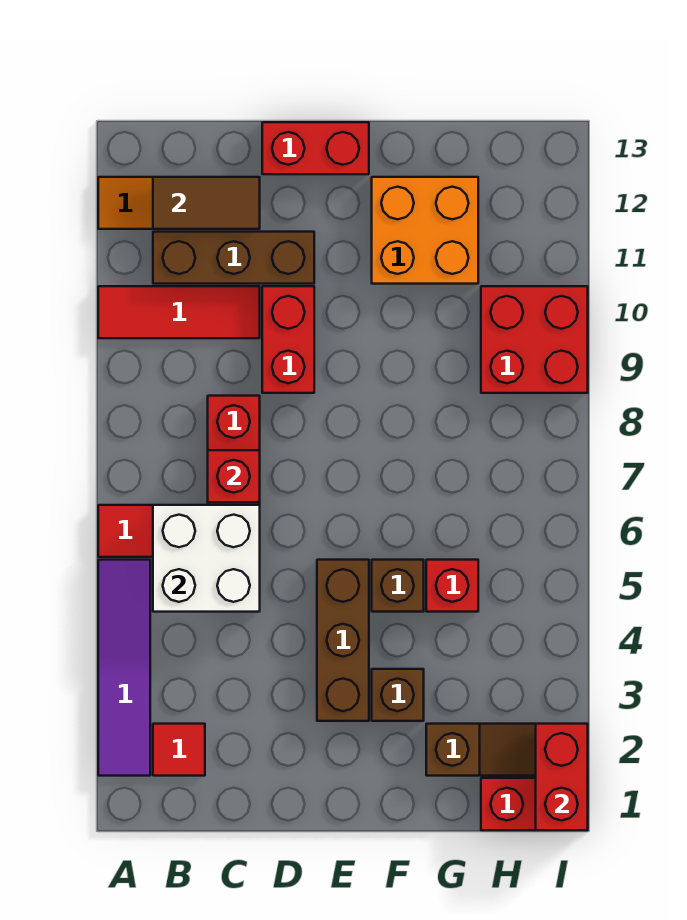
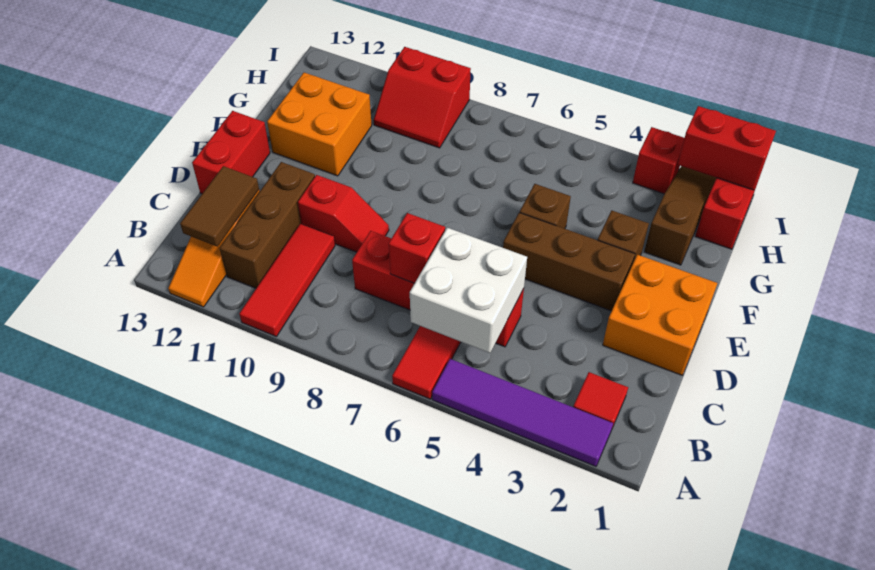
none -> orange 2x2 brick [603,255,717,375]
red 1x2 brick [262,286,314,393] -> red 1x2 slope [298,175,389,252]
red 1x1 brick [426,560,478,612] -> red 1x1 brick moved to [633,127,684,194]
red 2x2 brick [481,286,588,393] -> red 2x2 slope [374,47,471,148]

